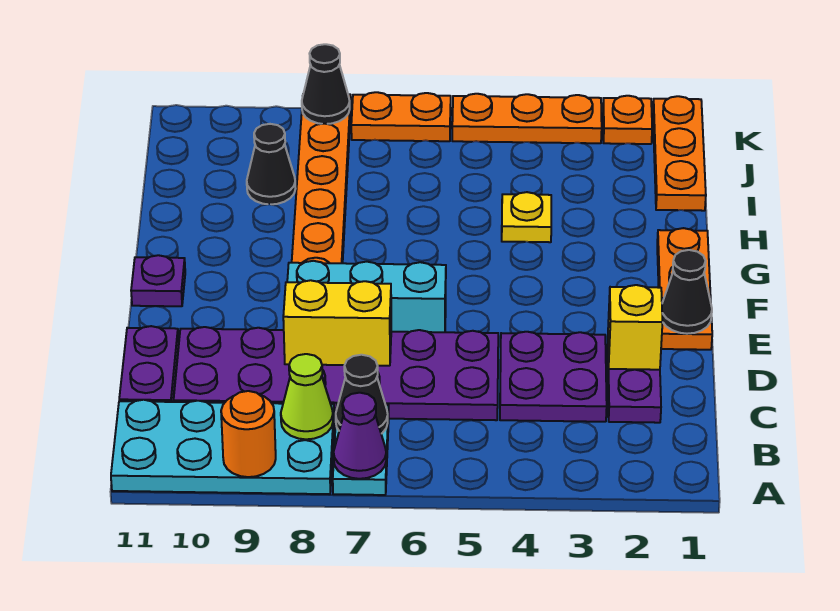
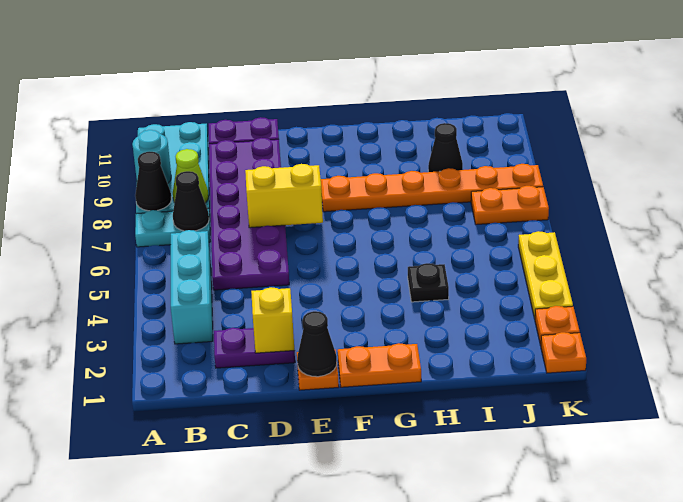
purple 1x1 cone [334,393,386,479] -> none
orange 1x1 round brick [221,391,276,477] -> cyan 1x1 round brick [132,130,171,183]
purple 2x2 plate [500,332,607,422] -> none
yellow 1x2 brick [283,280,391,366] -> yellow 1x2 brick turned to [245,164,323,228]
cyan 1x3 brick [287,261,446,332] -> cyan 1x3 brick moved to [171,230,213,344]
purple 1x1 plate [131,255,185,306] -> none
yellow 1x1 plate [502,192,551,242] -> black 1x1 plate [408,263,449,302]
orange 1x3 plate [653,96,706,211] -> orange 1x1 plate [541,332,586,373]
orange 1x3 plate [452,94,602,143] -> yellow 1x3 plate [518,231,573,319]
orange 1x2 plate [351,92,451,141] -> orange 1x2 plate turned to [471,186,549,225]
black 1x1 cone [302,44,350,124] -> black 1x1 cone moved to [135,152,171,211]

